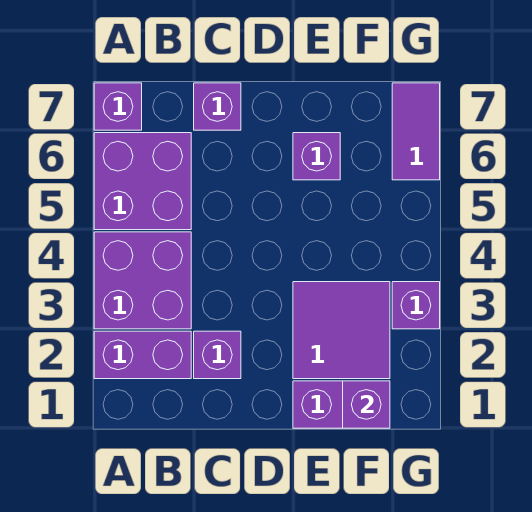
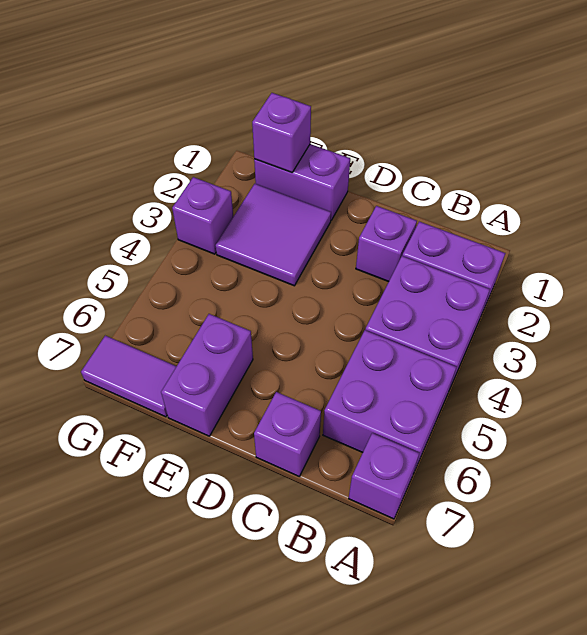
purple 1x1 brick [293,133,340,180] -> purple 1x2 brick [161,314,253,436]
purple 1x2 tile [392,83,440,180] -> purple 1x2 tile turned to [81,336,177,417]

